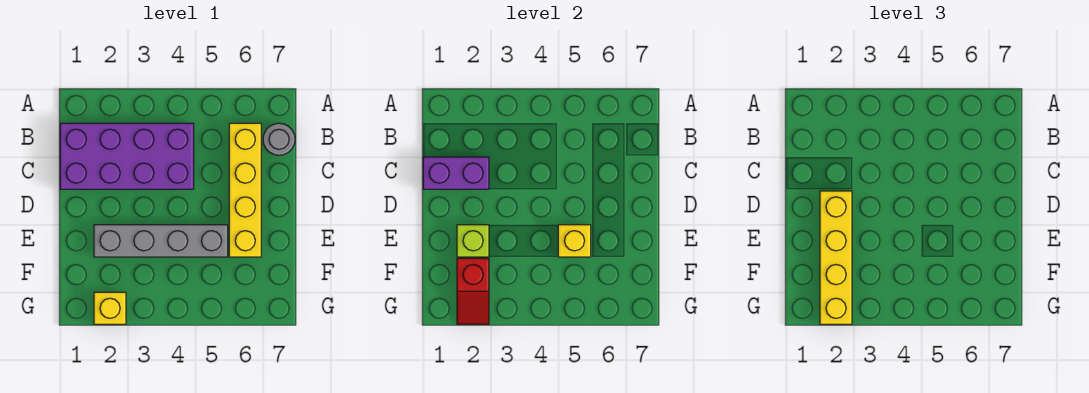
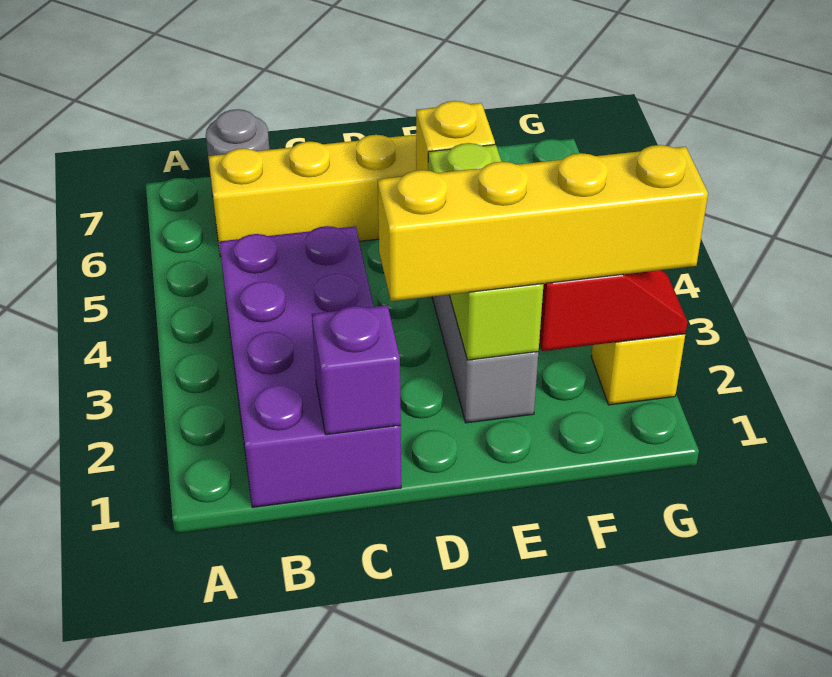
purple 1x2 brick [423,157,489,189] -> purple 1x1 brick [312,305,401,435]
lime 1x1 brick [457,225,489,257] -> lime 1x3 brick [428,143,544,360]

